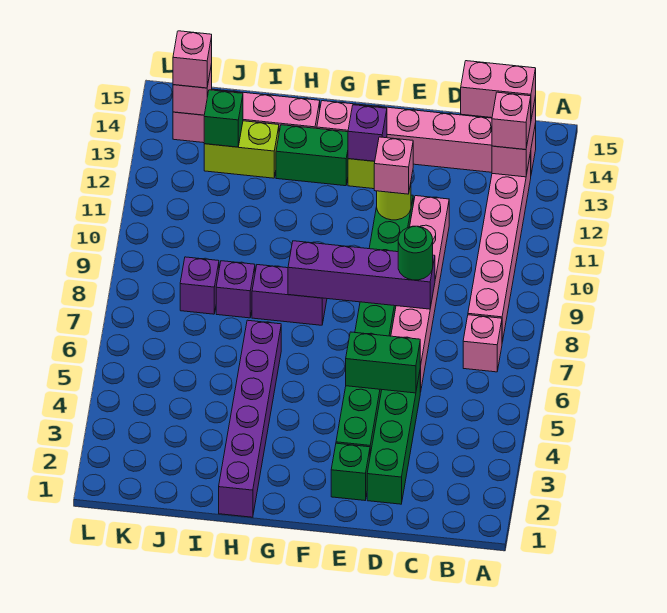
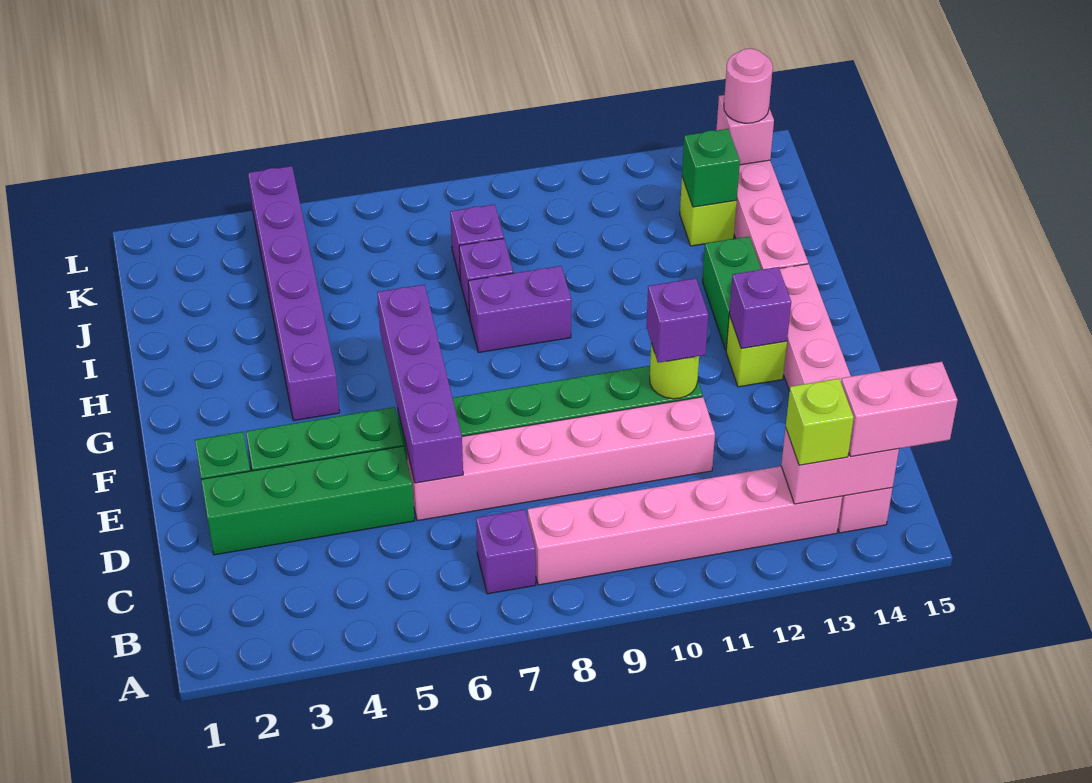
pink 1x1 brick [463,315,502,372] -> purple 1x1 brick [476,509,536,594]
pink 1x1 brick [492,92,531,150] -> lime 1x1 brick [786,379,854,465]
pink 1x2 brick [461,61,536,119] -> pink 1x2 brick turned to [841,362,958,456]
green 1x2 brick [346,332,420,393] -> none
purple 1x4 brick [288,241,435,309] -> purple 1x4 brick moved to [377,285,463,483]
green 1x1 round brick [398,226,433,280] -> none
pink 1x1 brick [374,137,413,194] -> purple 1x1 brick [646,278,708,363]
purple 1x2 brick [252,265,327,325] -> purple 1x2 brick turned to [468,266,571,352]
purple 1x6 brick [219,320,281,517] -> purple 1x6 brick turned to [248,166,340,421]
lime 1x2 brick [204,121,279,178] -> lime 1x1 brick [680,177,737,246]
pink 1x1 brick [173,31,212,88] -> pink 1x1 round brick [724,49,773,123]

